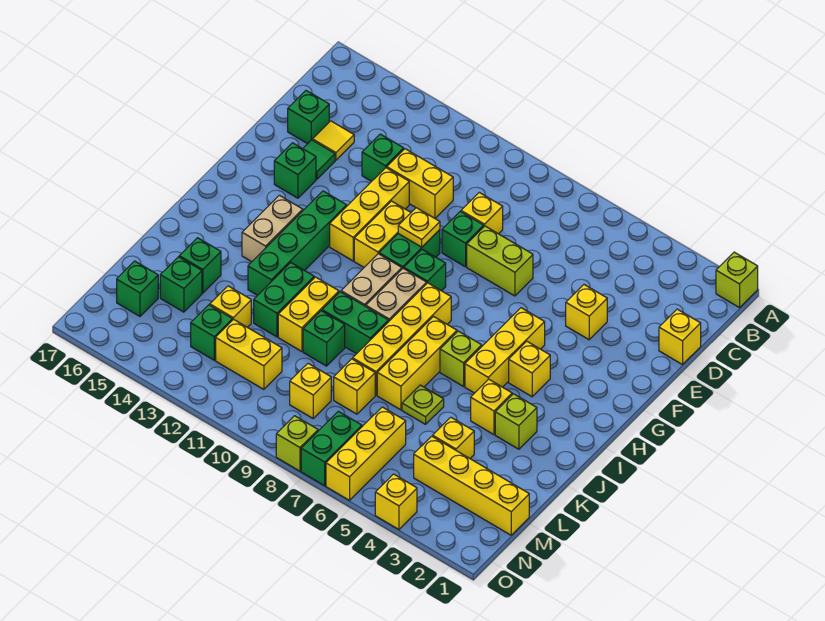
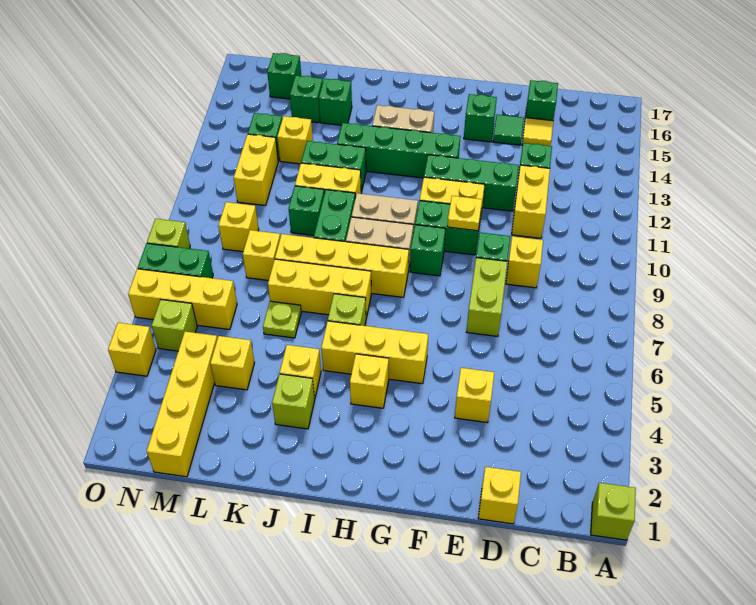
yellow 1x3 brick [330,168,409,261] -> green 1x3 brick [424,155,519,211]
none -> lime 1x1 brick [152,300,197,351]

